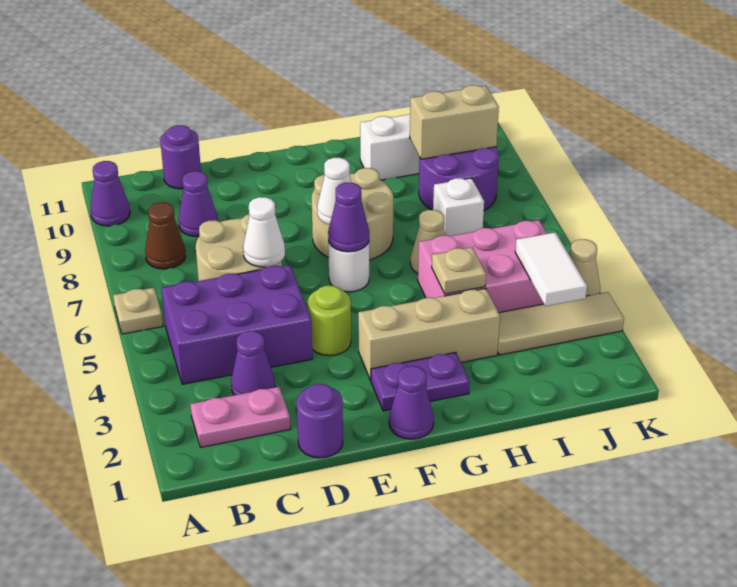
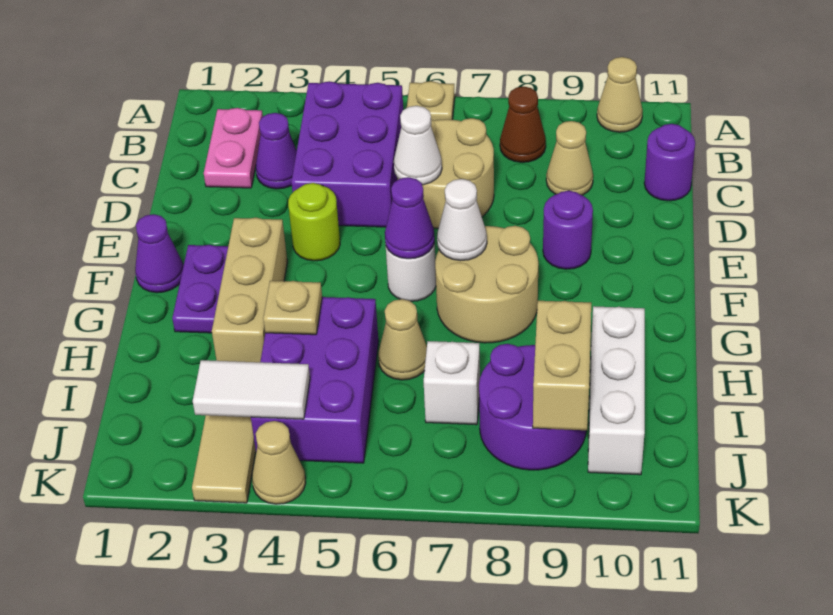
purple 1x1 cone [91,161,130,226] -> tan 1x1 cone [597,57,643,132]
purple 1x1 cone [179,171,218,237] -> tan 1x1 cone [546,121,593,195]
purple 1x1 round brick [297,384,343,458] -> purple 1x1 round brick moved to [543,191,593,269]
pink 2x3 brick [418,220,547,313] -> purple 2x3 brick [251,297,378,463]

